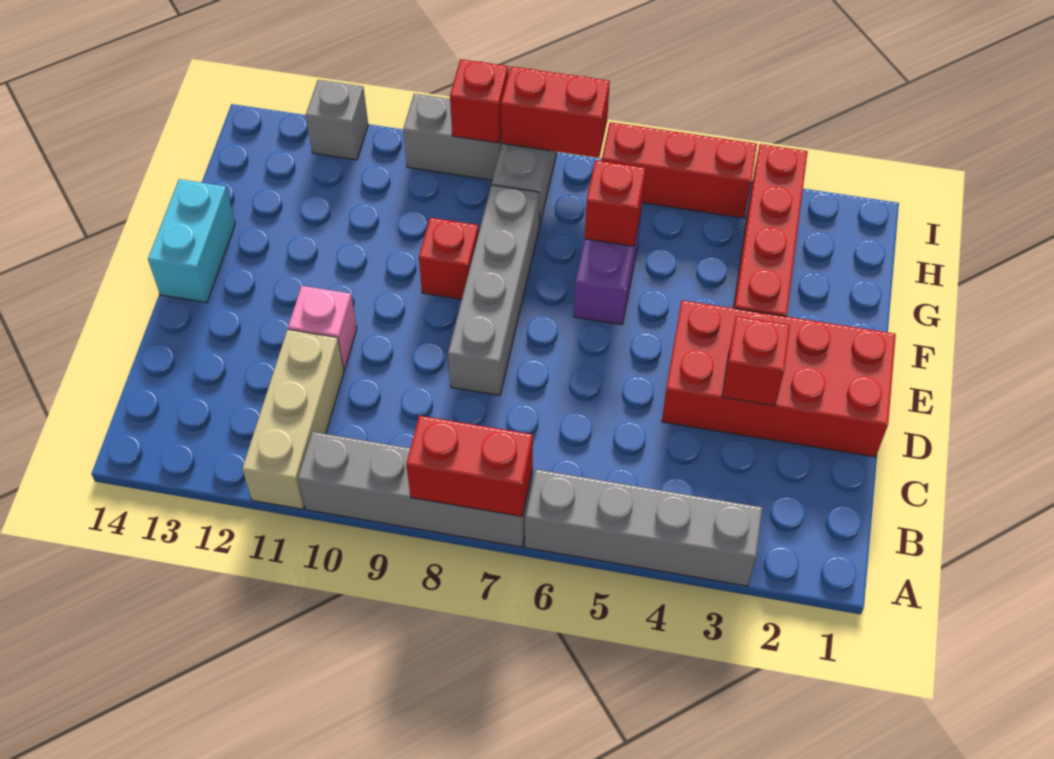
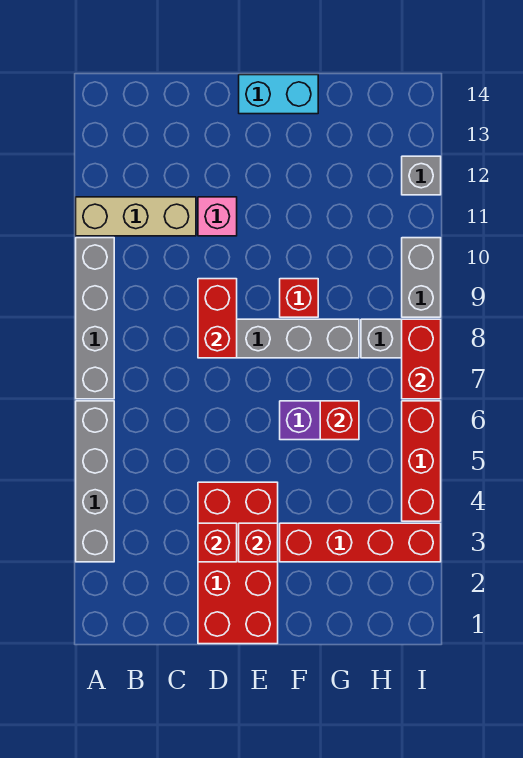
red 1x2 brick [406,416,533,517] -> red 1x2 brick moved to [198,279,237,358]
red 1x1 brick [450,59,508,143] -> red 1x1 brick moved to [239,523,278,562]

